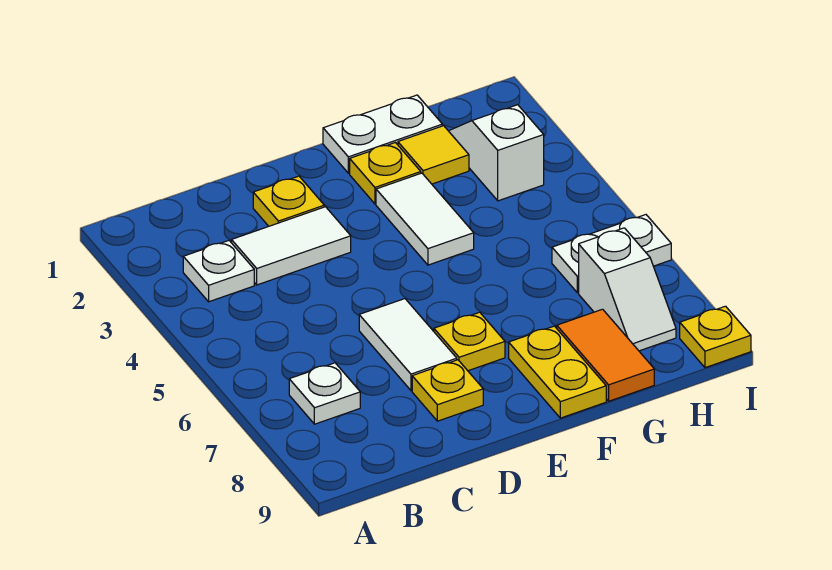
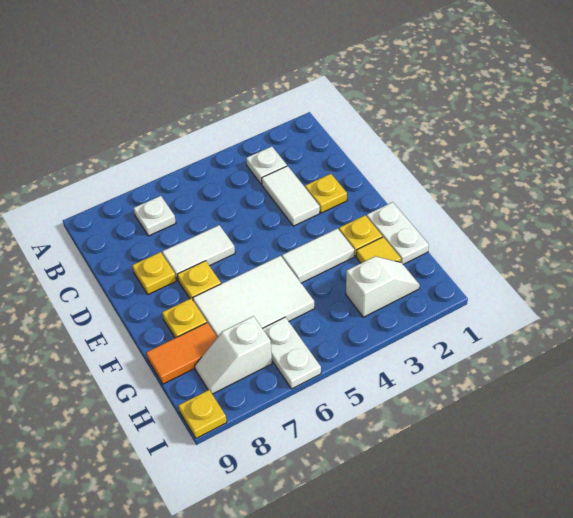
none -> white 2x3 tile [193,256,315,338]
yellow 1x2 plate [509,326,606,418] -> yellow 1x1 plate [162,299,207,338]

